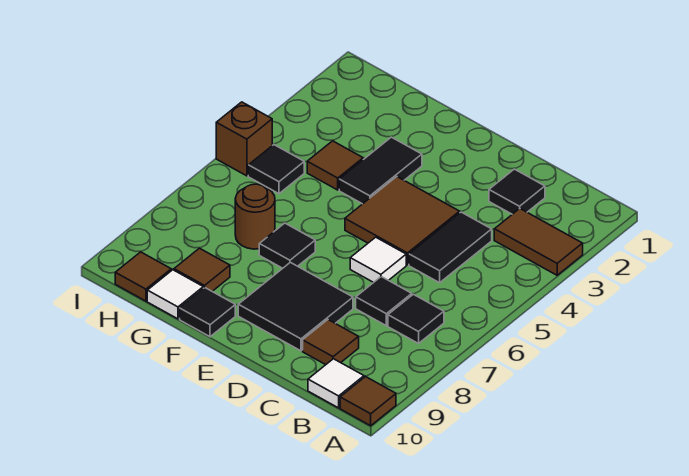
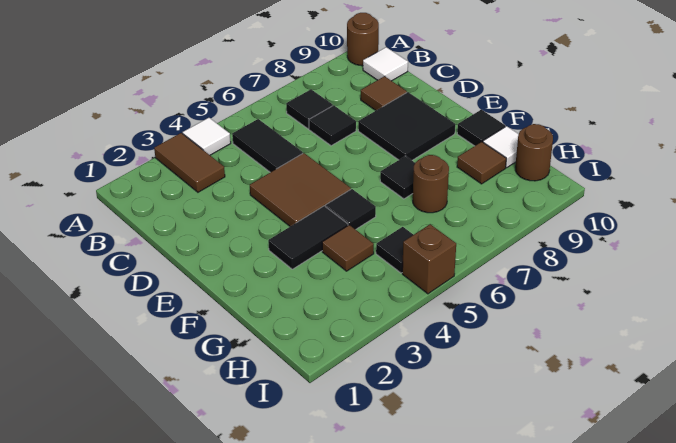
brown 1x1 tile [340,377,396,426] -> brown 1x1 round brick [347,13,379,66]
black 1x1 tile [489,169,545,214] -> black 1x1 tile moved to [326,189,376,230]
black 1x2 tile [409,212,492,283] -> black 1x2 tile turned to [232,119,303,172]
white 1x1 tile [350,237,406,282] -> white 1x1 tile moved to [183,118,231,155]
brown 1x1 tile [115,252,171,301] -> brown 1x1 round brick [515,124,553,181]

